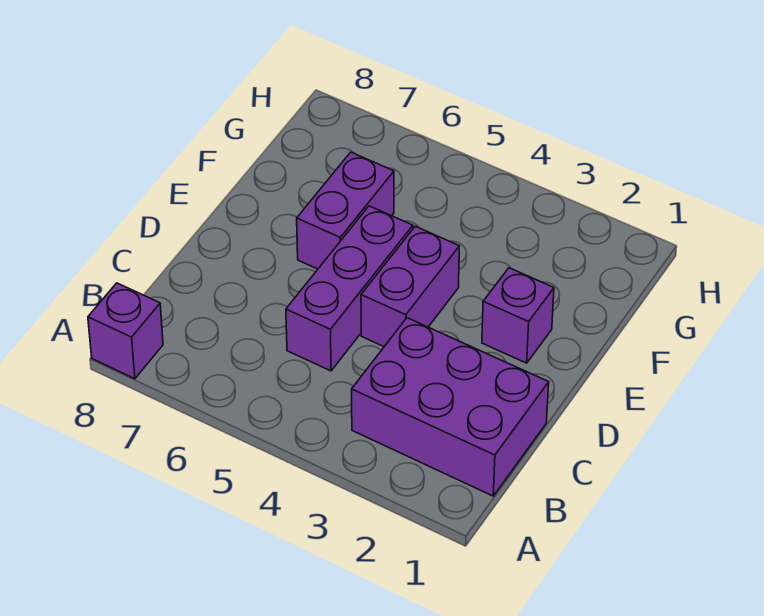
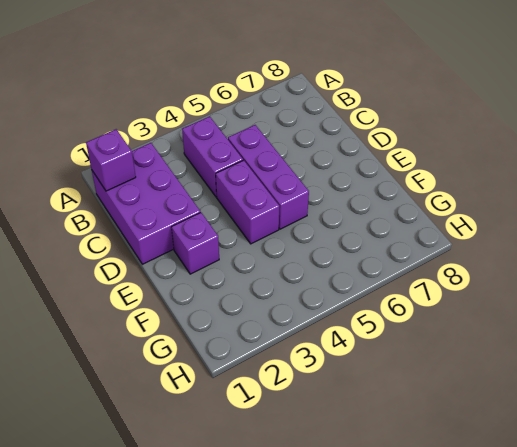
purple 1x1 brick [88,283,163,379] -> purple 1x1 brick moved to [86,129,136,191]
purple 2x3 brick [352,318,549,496] -> purple 2x3 brick turned to [92,143,200,264]
purple 1x2 brick [297,152,394,269] -> purple 1x2 brick moved to [182,116,243,197]

